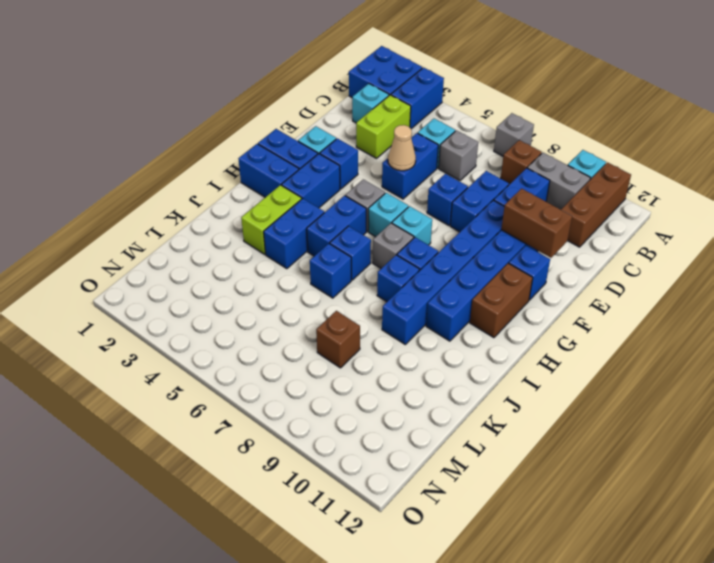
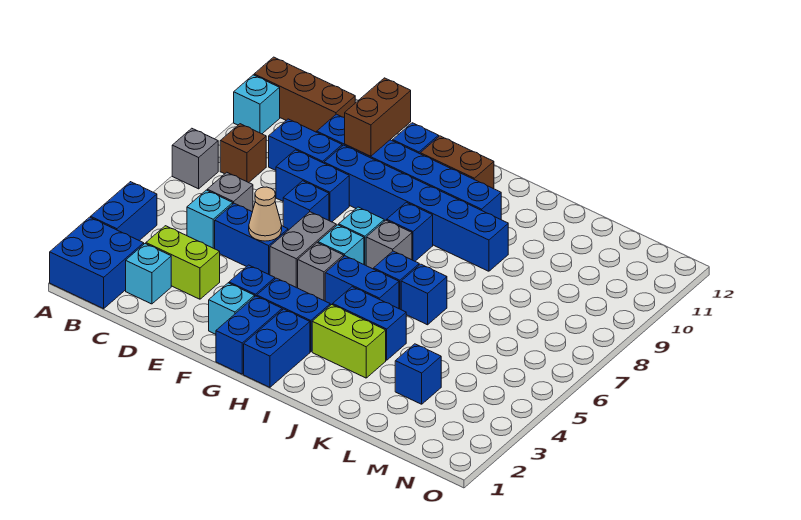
blue 1x2 brick [391,68,444,129] -> blue 1x2 brick turned to [91,182,157,241]
grey 1x2 brick [527,153,590,210] -> grey 1x2 brick moved to [270,212,336,288]
blue 1x1 brick [377,255,419,302] -> blue 1x1 brick moved to [395,344,441,404]
brown 1x1 brick [316,311,360,368] -> none

